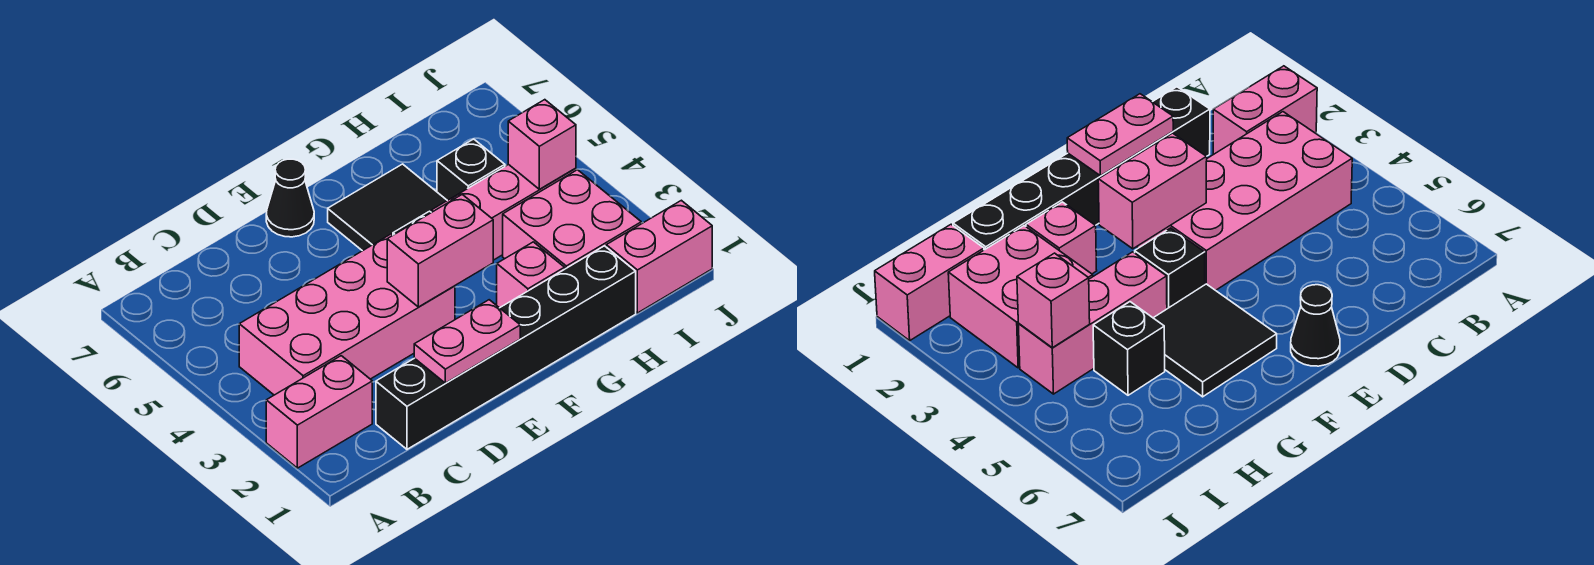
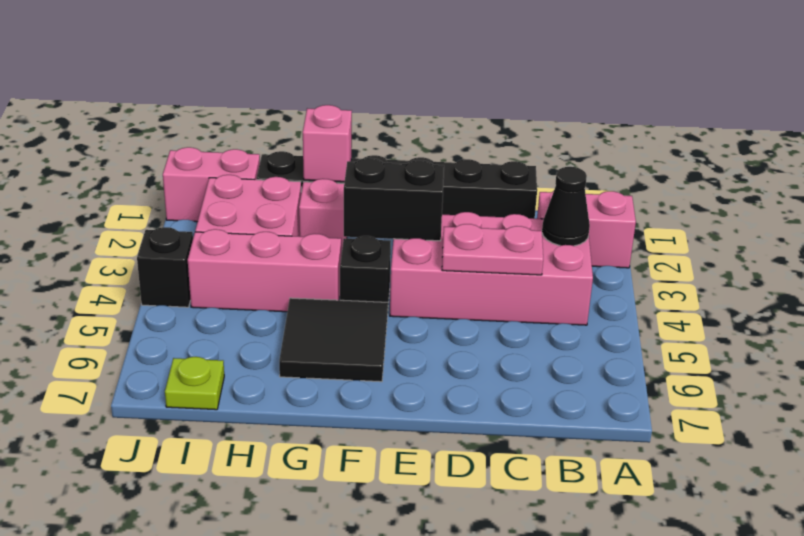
pink 1x2 plate [414,300,520,383] -> pink 1x2 plate moved to [442,224,543,275]
pink 1x2 brick [387,195,493,307] -> black 1x2 brick [344,158,444,241]
black 1x1 cone [266,159,314,237] -> black 1x1 cone moved to [542,167,590,246]
black 1x1 brick [437,139,505,201] -> black 1x1 brick moved to [137,227,193,307]
pink 1x1 brick [508,100,576,189] -> pink 1x1 brick moved to [303,105,352,182]
none -> lime 1x1 plate [165,357,224,410]

